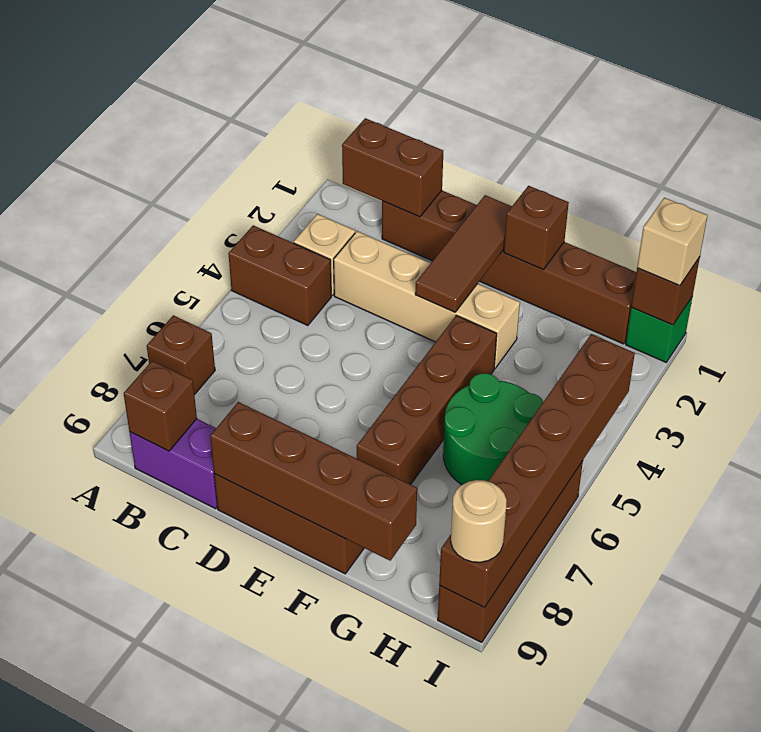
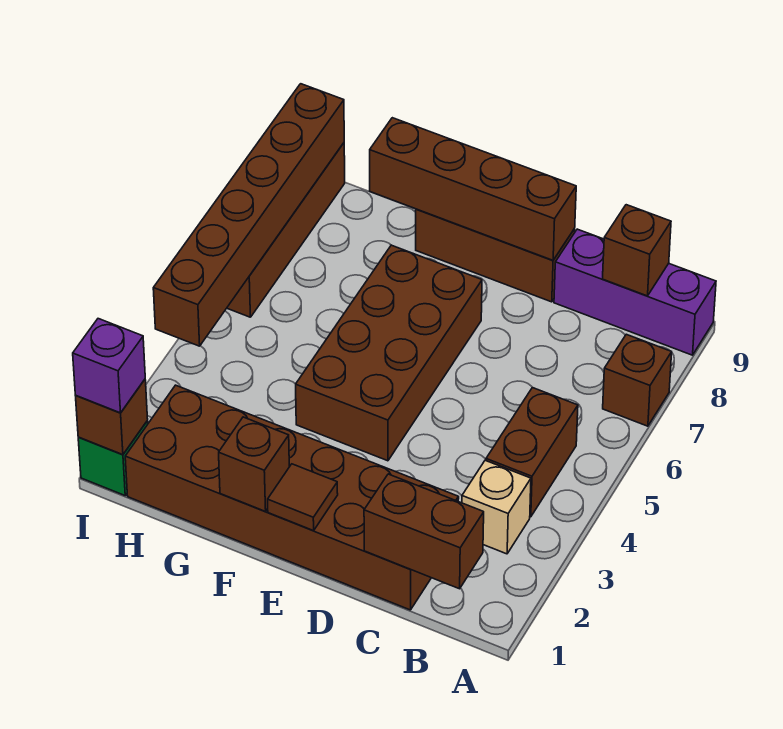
brown 1x2 brick [228,225,331,326] -> brown 1x2 brick turned to [486,388,578,517]
purple 1x2 brick [130,419,218,509] -> purple 1x3 brick [554,229,716,355]
brown 1x6 brick [382,191,636,344] -> brown 2x6 brick [125,385,459,610]
tan 1x4 brick [334,231,520,369] -> none
brown 1x3 tile [415,195,512,312] -> brown 1x1 tile [268,464,338,531]
brown 1x4 brick [357,315,497,484] -> brown 2x4 brick [296,245,482,461]
green 2x2 round brick [443,373,543,485] -> none
tan 1x1 brick [637,198,707,286] -> purple 1x1 brick [73,319,145,413]
tan 1x1 round brick [451,480,507,562] -> none

